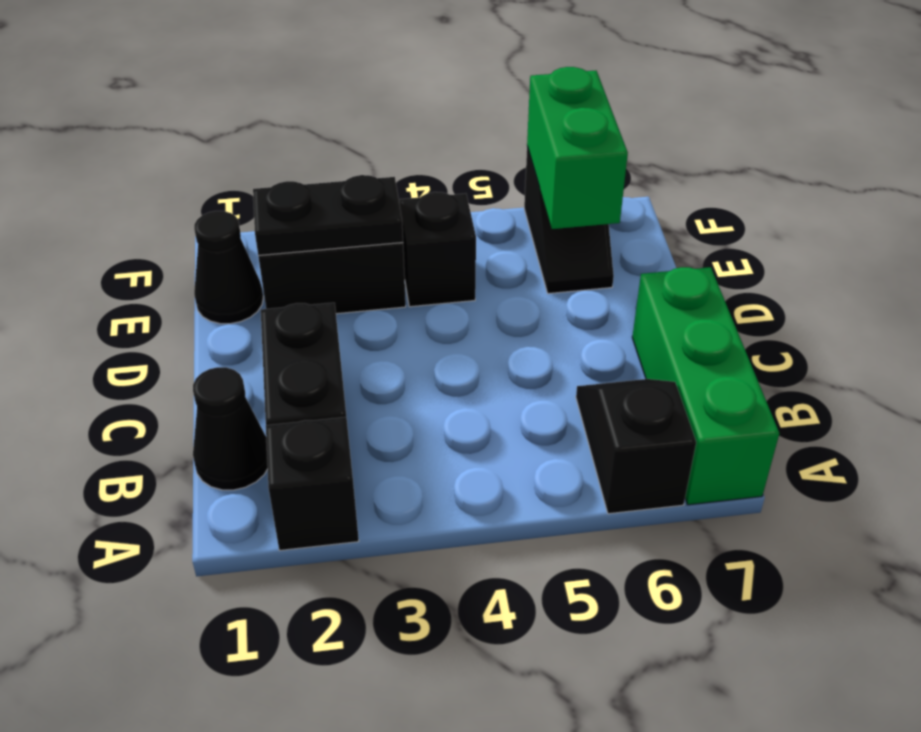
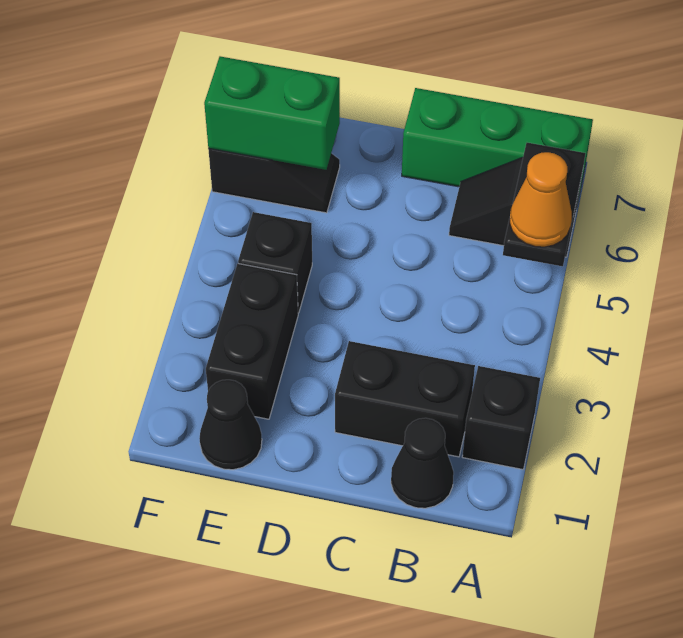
none -> orange 1x1 cone [510,152,572,247]
black 1x2 plate [253,175,403,256] -> black 1x2 plate moved to [503,143,585,266]

